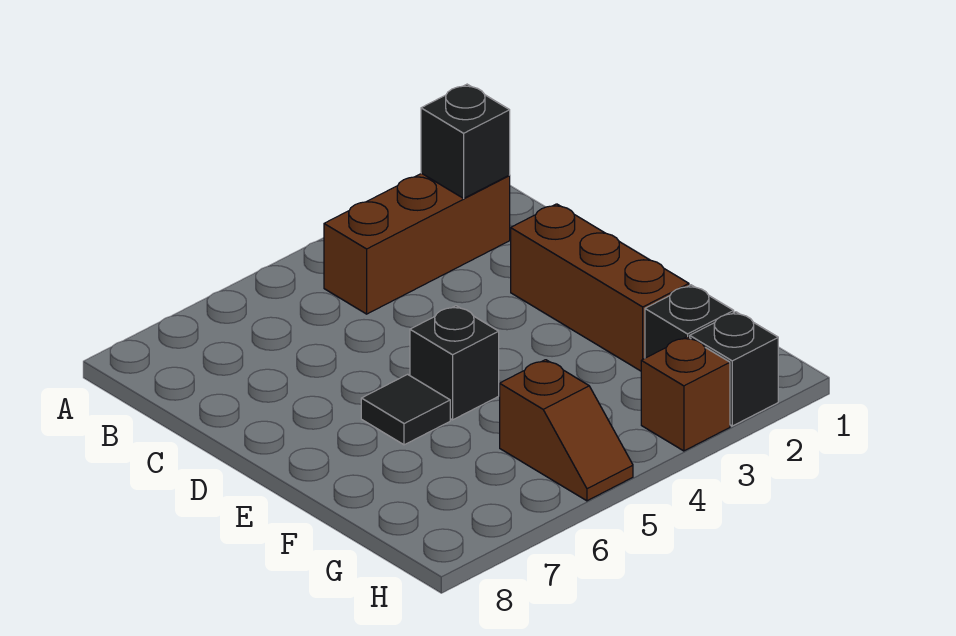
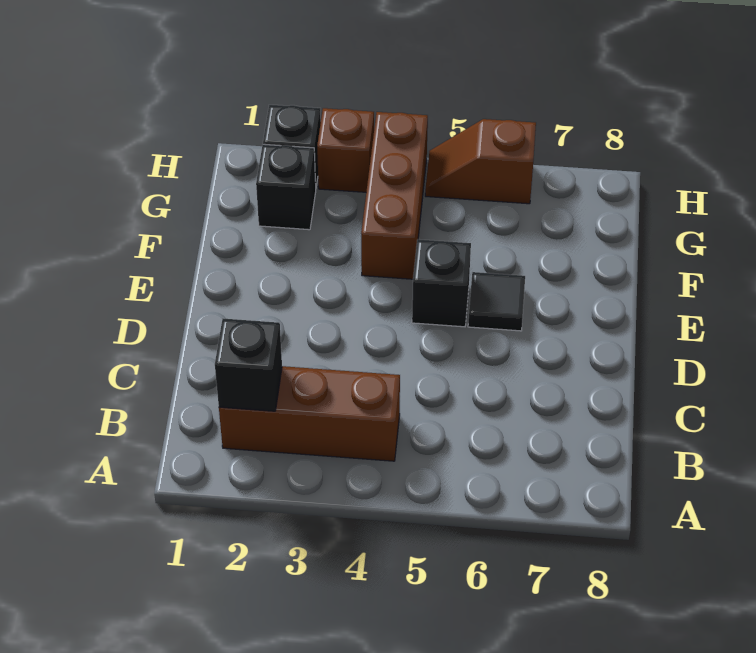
brown 1x3 brick [511,204,689,371] -> brown 1x3 brick moved to [361,112,428,279]
brown 1x2 slope [500,360,633,501] -> brown 1x2 slope turned to [425,119,536,204]

